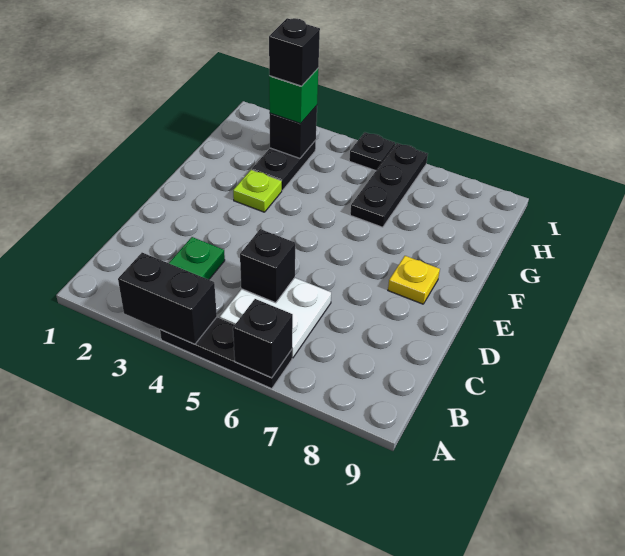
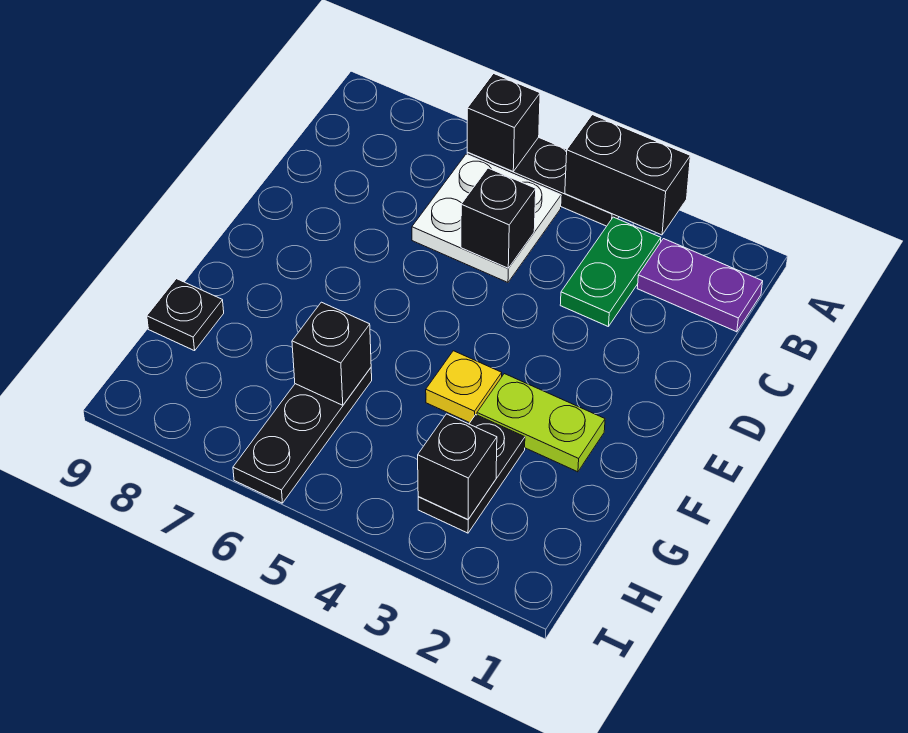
none -> purple 1x2 plate [637,239,763,332]
yellow 1x1 plate [388,256,440,304] -> yellow 1x1 plate moved to [426,351,502,423]
lime 1x1 plate [233,170,282,212] -> lime 1x2 plate [477,374,605,472]
green 1x1 brick [269,69,318,124] -> none
black 1x1 brick [269,18,320,86] -> black 1x1 brick moved to [292,302,371,405]
black 1x1 plate [349,132,395,171] -> black 1x1 plate moved to [147,279,224,351]

